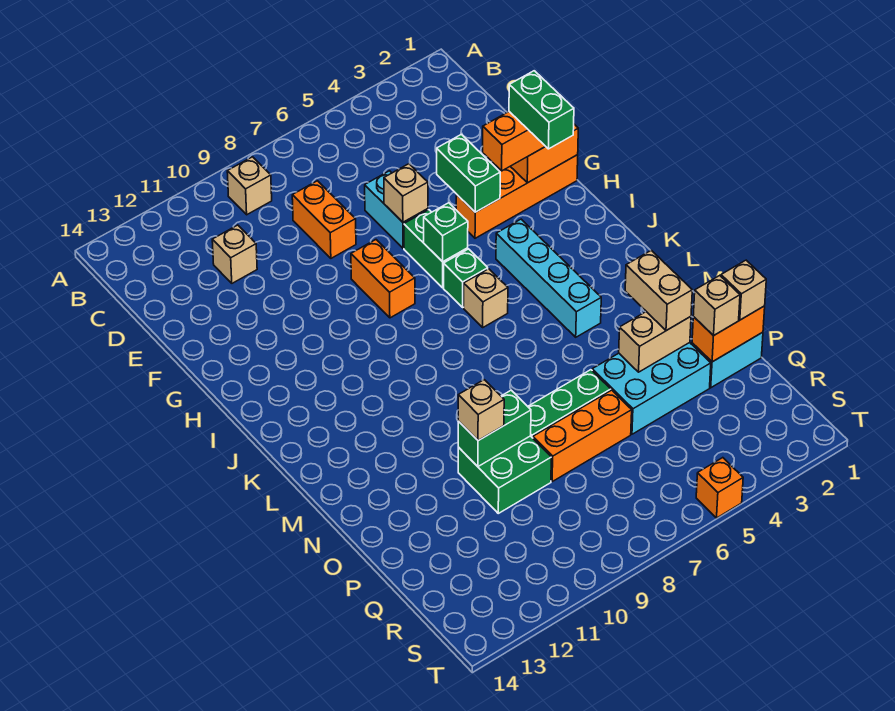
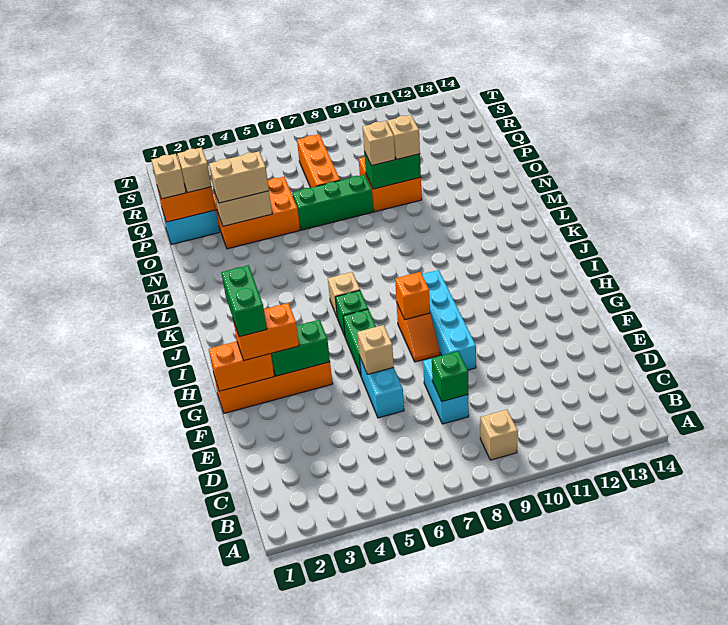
orange 1x2 brick [292,181,356,258] -> cyan 1x2 brick [423,359,469,424]
tan 1x1 brick [212,225,257,283] -> tan 1x1 brick moved to [362,121,395,166]
green 1x2 brick [437,134,500,212] -> green 1x2 brick turned to [271,320,330,376]
orange 1x2 brick [351,240,415,318] -> orange 1x2 slope [397,304,440,362]
green 1x1 brick [424,203,468,262] -> green 1x1 brick moved to [432,351,468,402]
cyan 1x4 brick [496,219,601,337] -> cyan 1x4 brick moved to [422,270,476,370]
tan 1x2 brick [625,250,692,331] -> tan 1x2 brick turned to [209,151,269,203]
cyan 2x3 brick [592,343,711,434] -> orange 2x3 brick [213,177,300,249]
green 2x2 brick [458,436,551,513] -> orange 2x2 brick [359,157,422,212]
orange 1x3 brick [533,390,632,481] -> orange 1x3 brick turned to [297,134,340,188]
orange 1x1 brick [696,458,743,518] -> orange 1x1 brick moved to [395,272,430,320]

